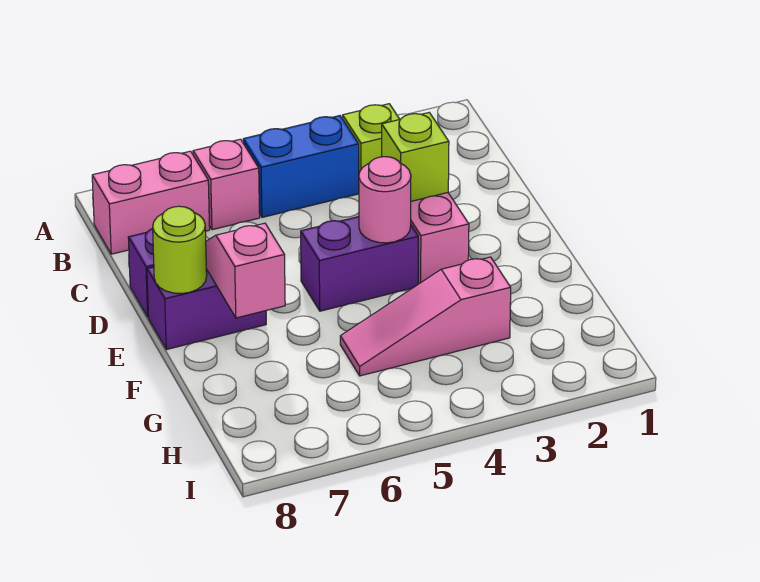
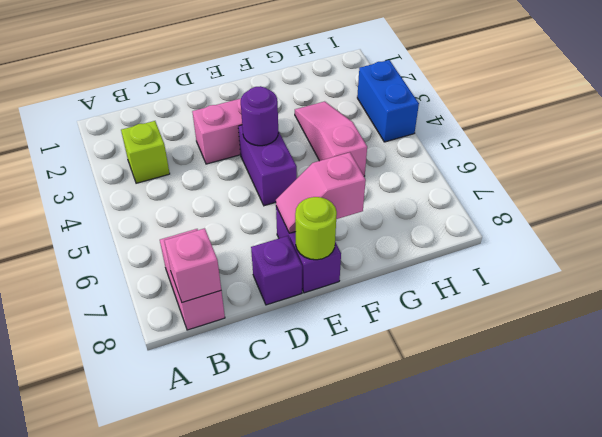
blue 1x2 brick [243,116,359,217] -> blue 1x2 brick moved to [357,60,419,142]
pink 1x1 brick [193,139,260,230] -> pink 1x1 brick moved to [164,228,221,302]
lime 1x1 brick [382,113,449,201] -> none
pink 1x1 round brick [359,157,411,243] -> purple 1x1 round brick [241,86,278,146]
pink 1x3 slope [340,257,511,376] -> pink 1x3 slope turned to [295,101,367,176]

